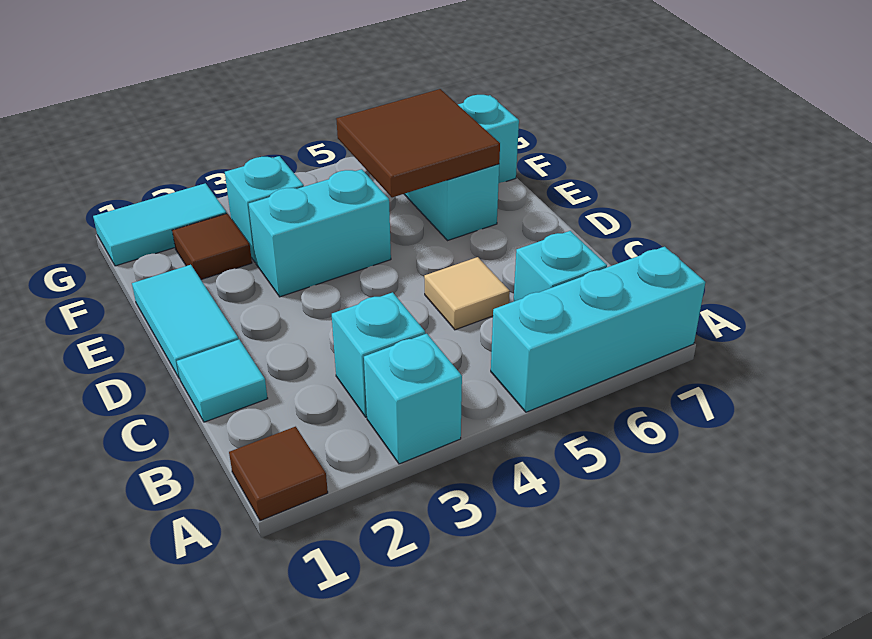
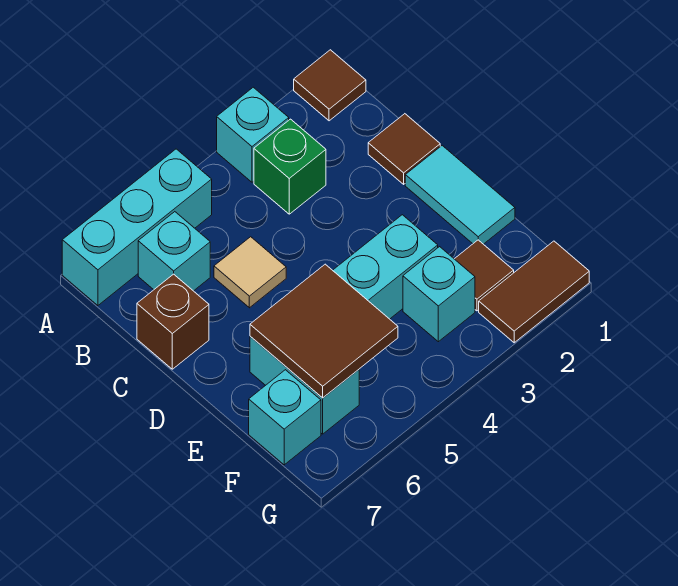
cyan 1x1 brick [332,292,425,417] -> green 1x1 brick [254,119,326,214]
cyan 1x1 tile [177,339,268,422] -> brown 1x1 tile [368,114,440,184]
none -> brown 1x1 brick [137,274,209,369]
cyan 1x2 tile [93,183,227,266] -> brown 1x2 tile [479,241,589,343]

